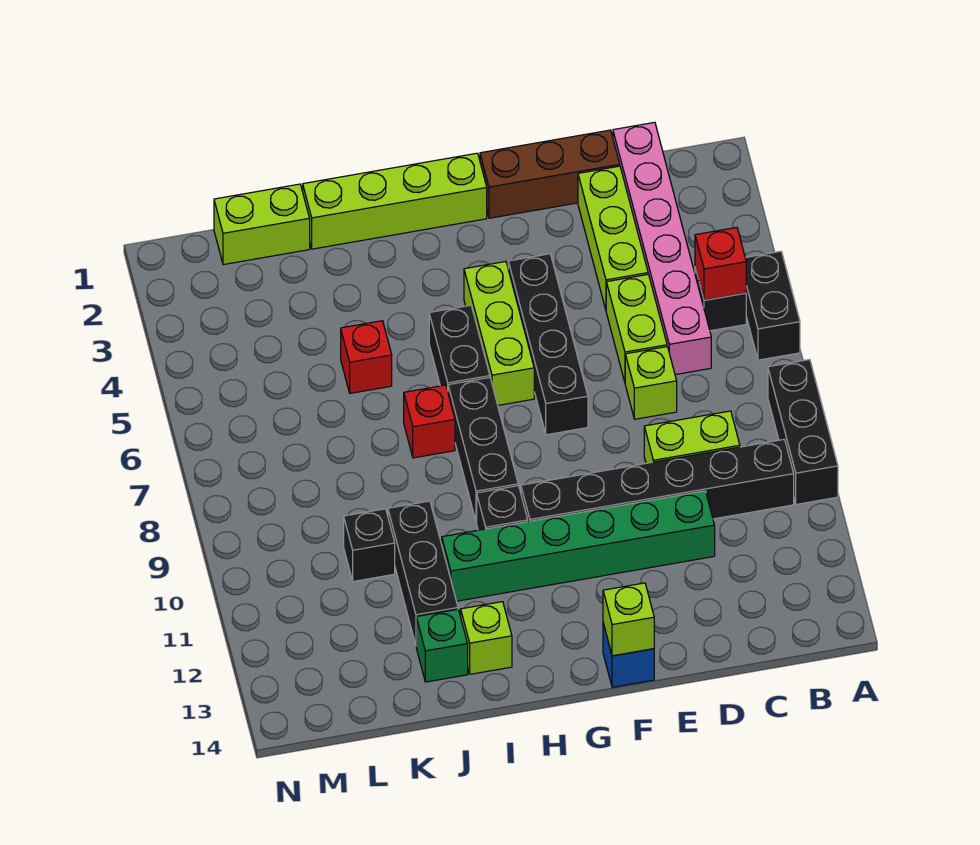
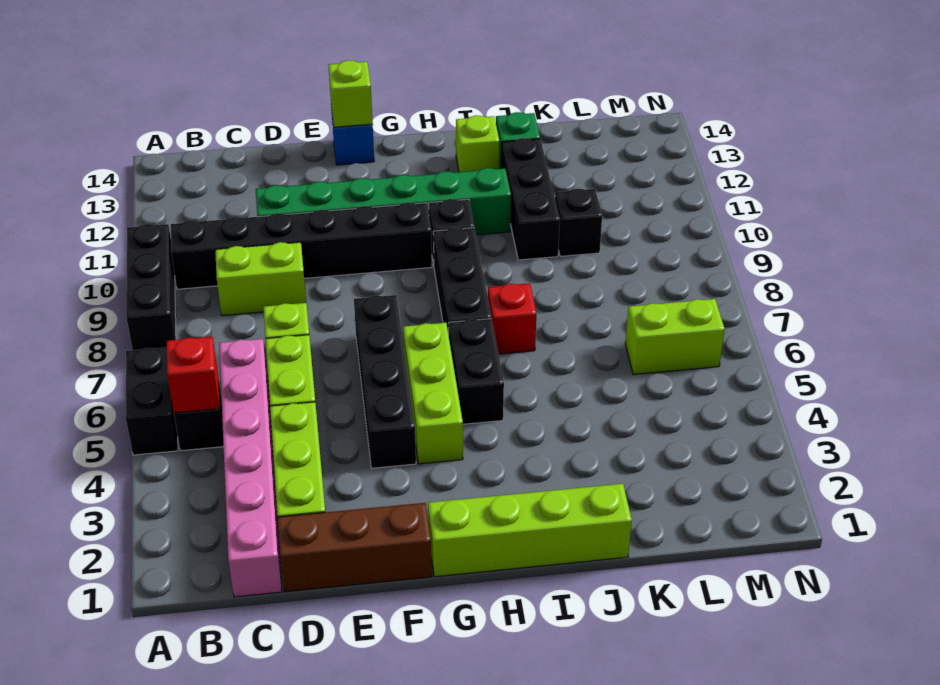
red 1x1 brick [341,321,392,393] -> none
lime 1x2 brick [214,184,310,265] -> lime 1x2 brick moved to [625,299,725,375]

